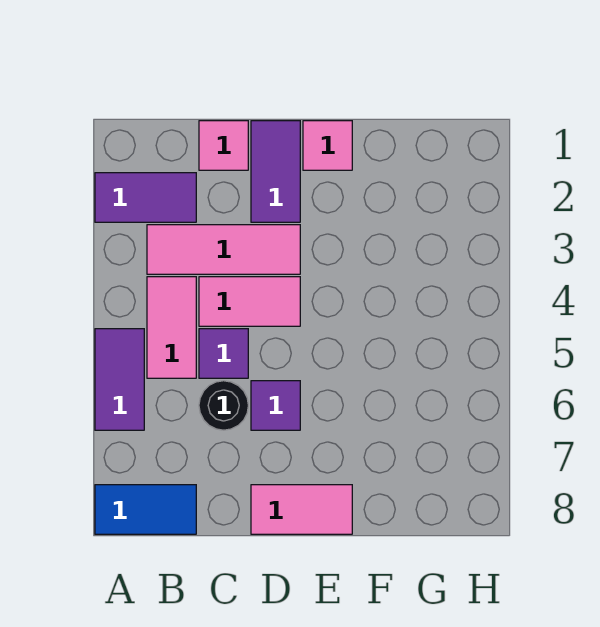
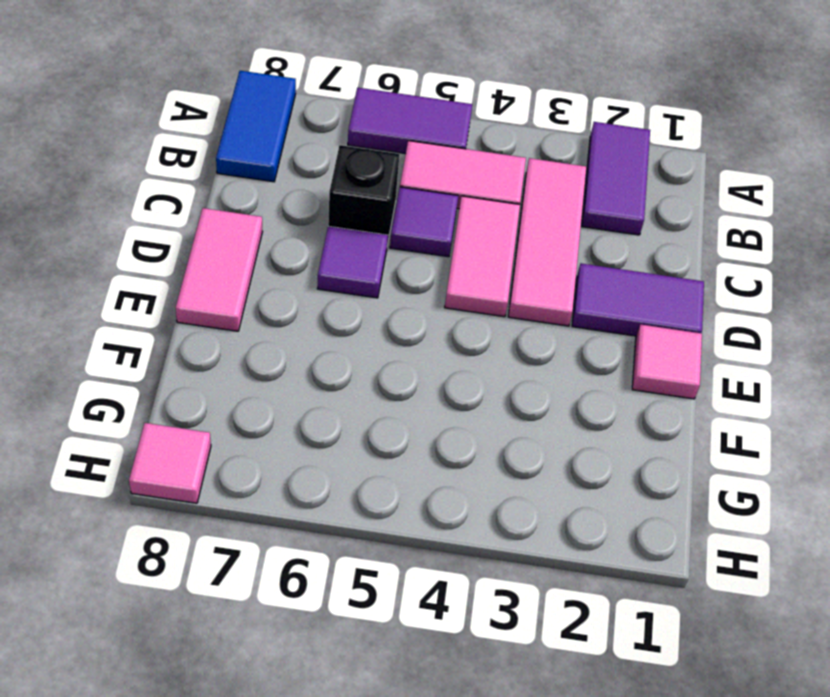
pink 1x1 tile [199,121,248,170] -> pink 1x1 tile moved to [129,423,211,503]
black 1x1 round brick [199,381,248,430] -> black 1x1 brick [328,145,399,245]

